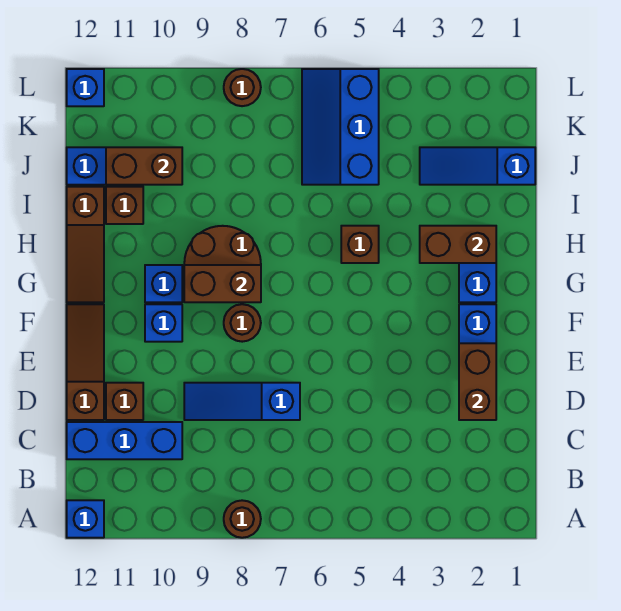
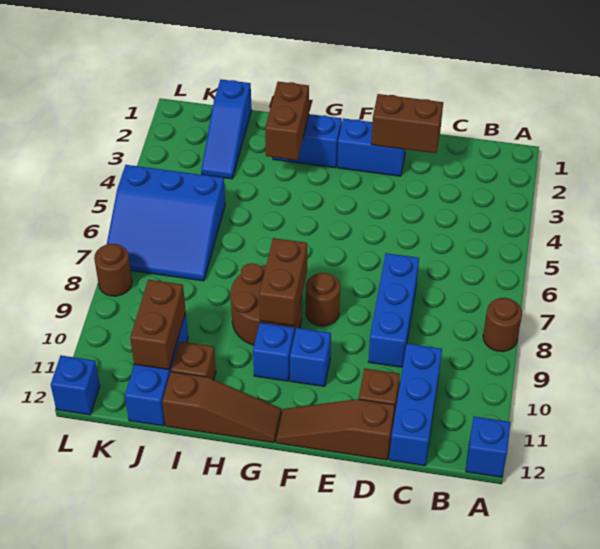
blue 1x3 slope [184,383,300,420] -> blue 1x3 brick [368,253,419,367]
brown 1x1 brick [341,226,379,263] -> none
blue 2x3 slope [302,69,379,185] -> blue 3x3 slope [107,165,225,281]

